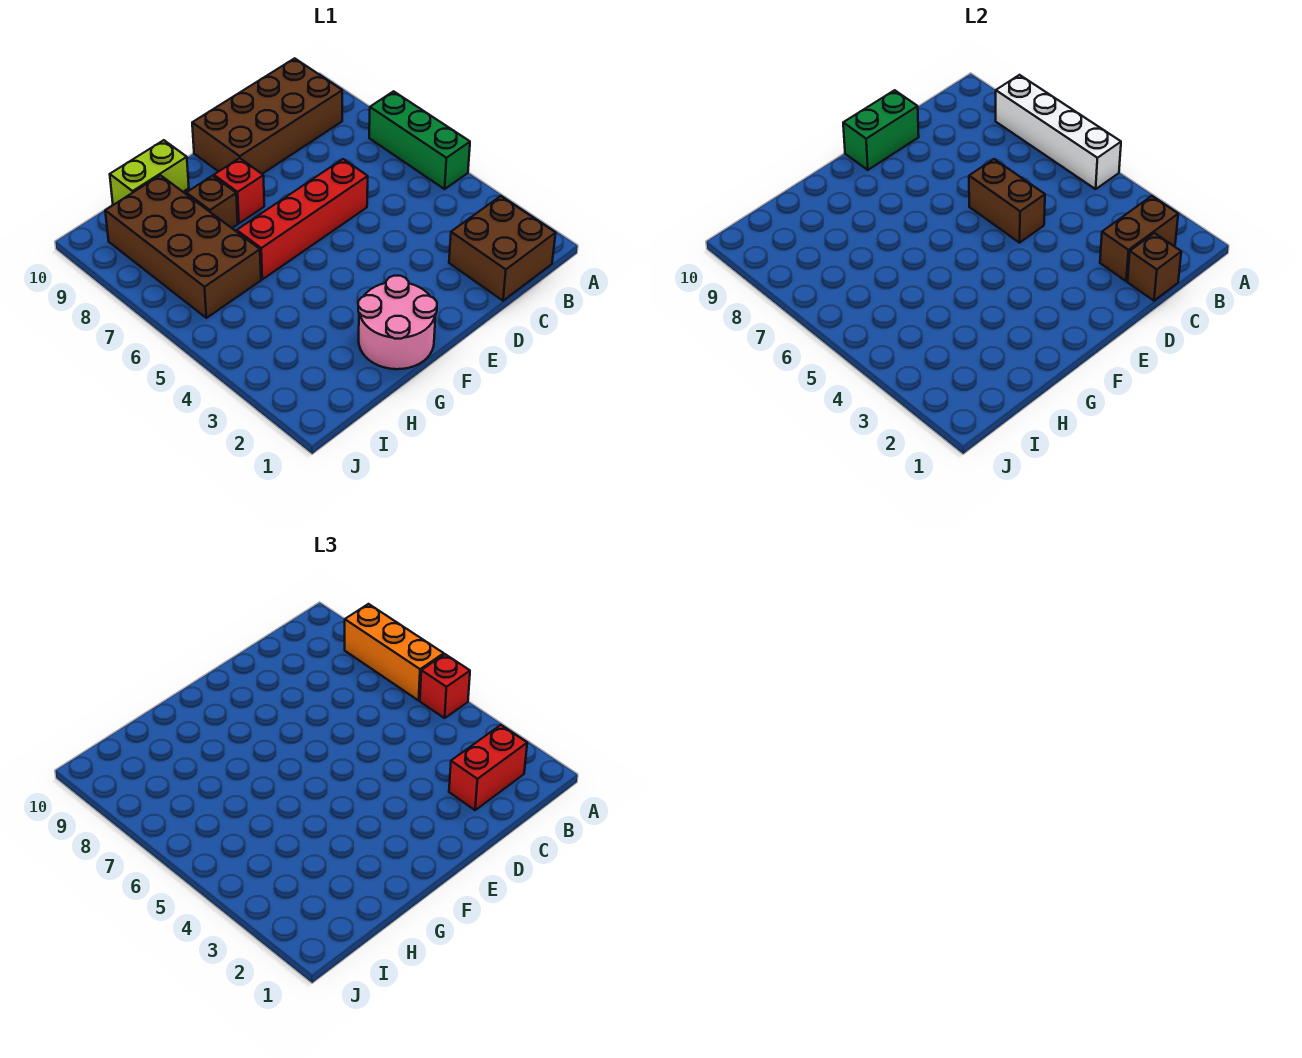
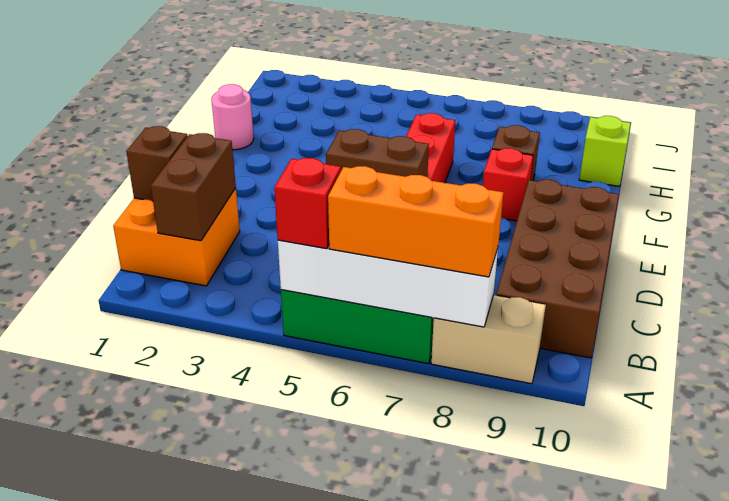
none -> tan 1x2 brick [431,295,546,384]
brown 2x2 brick [449,196,556,301] -> orange 2x2 brick [113,188,240,286]
red 1x2 brick [449,725,527,810] -> none
green 1x2 brick [843,90,919,170] -> none
pink 2x2 round brick [358,276,437,369] -> pink 1x1 round brick [211,84,254,150]
lime 1x2 brick [110,140,189,205] -> lime 1x1 brick [579,116,631,186]
brown 2x4 brick [105,175,261,318] -> none

